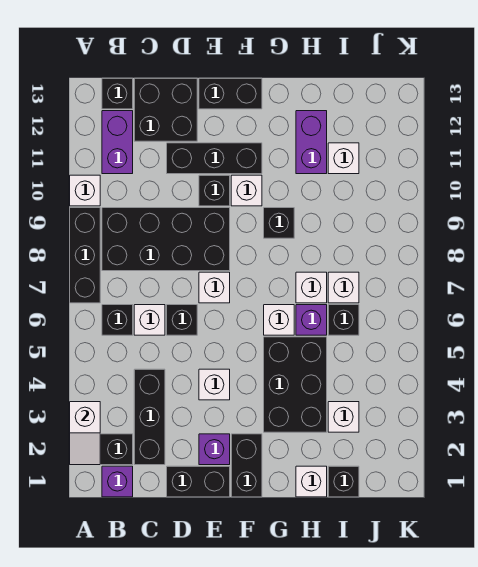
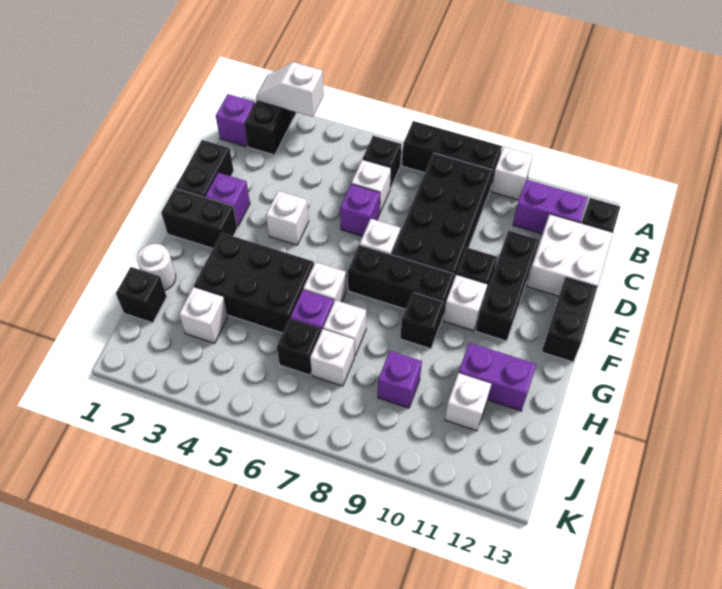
black 1x3 brick [134,369,165,465] -> black 1x3 brick moved to [348,245,454,319]
black 2x2 brick [134,78,197,141] -> white 2x2 brick [527,214,613,296]
black 1x1 brick [167,305,197,335] -> purple 1x1 brick [340,184,380,236]
white 1x1 brick [296,466,327,497] -> white 1x1 round brick [137,244,176,290]
none -> purple 1x1 brick [378,351,422,408]

